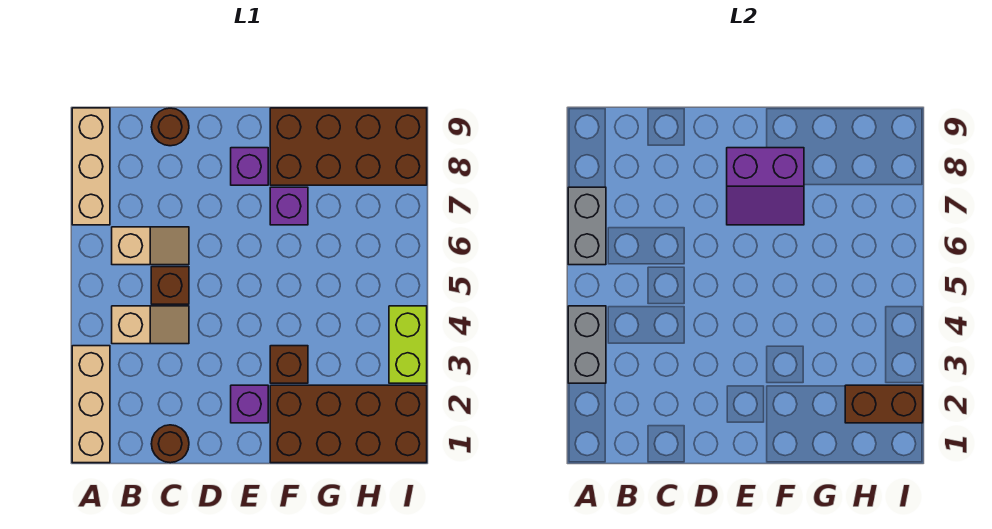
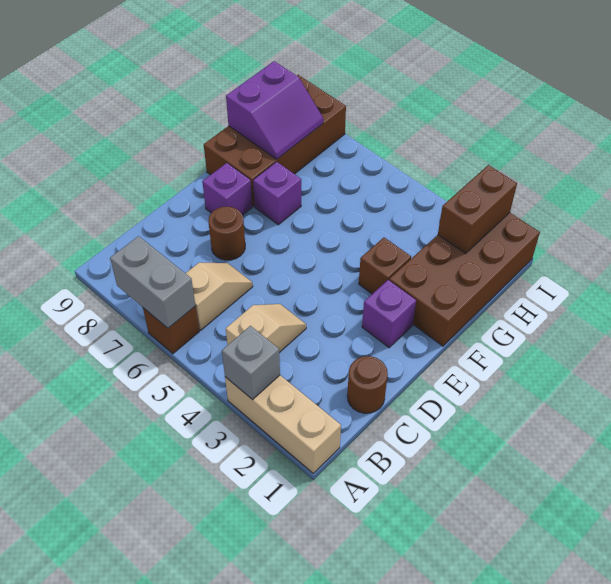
grey 1x2 brick [568,306,606,383] -> grey 1x1 brick [222,326,280,400]
tan 1x3 brick [72,108,110,225] -> none
brown 1x1 brick [151,267,189,304] -> brown 1x1 brick moved to [143,306,199,354]
brown 1x1 round brick [151,108,189,146] -> brown 1x1 round brick moved to [209,206,245,260]
purple 2x2 slope [727,148,804,225] -> purple 2x2 slope moved to [226,61,323,159]
lime 1x2 brick [389,306,427,383] -> none

